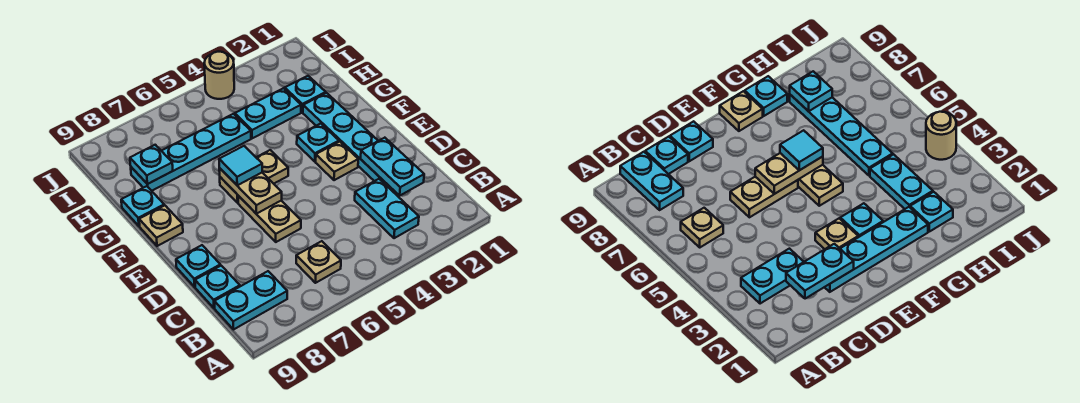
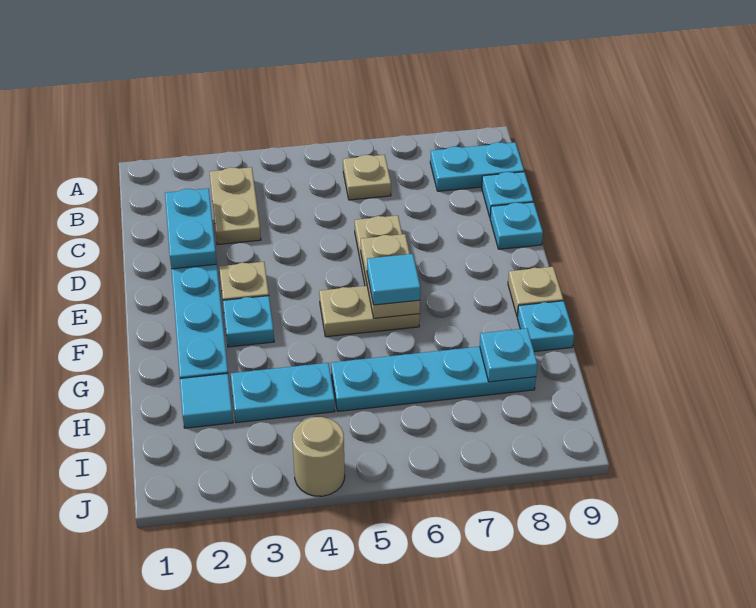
cyan 1x2 plate [355,179,419,238] -> tan 1x2 plate [210,167,261,245]
cyan 1x1 plate [285,76,326,112] -> cyan 1x1 tile [180,373,233,428]

